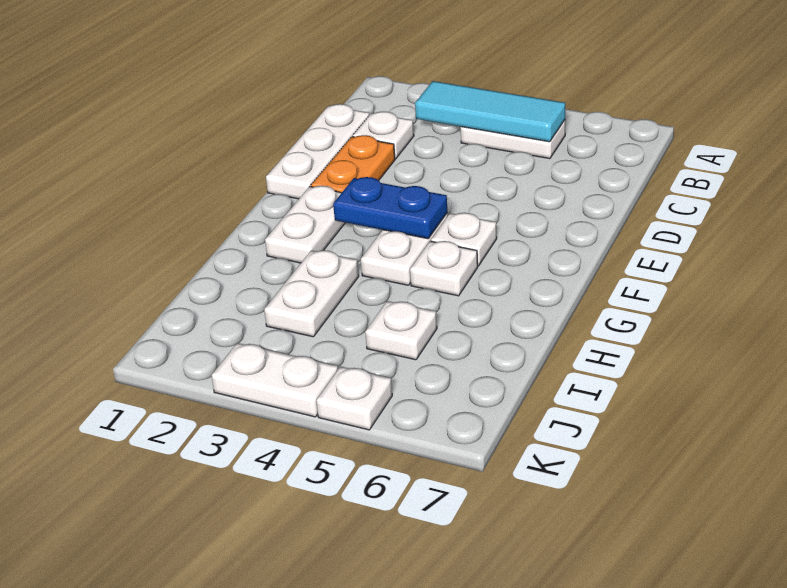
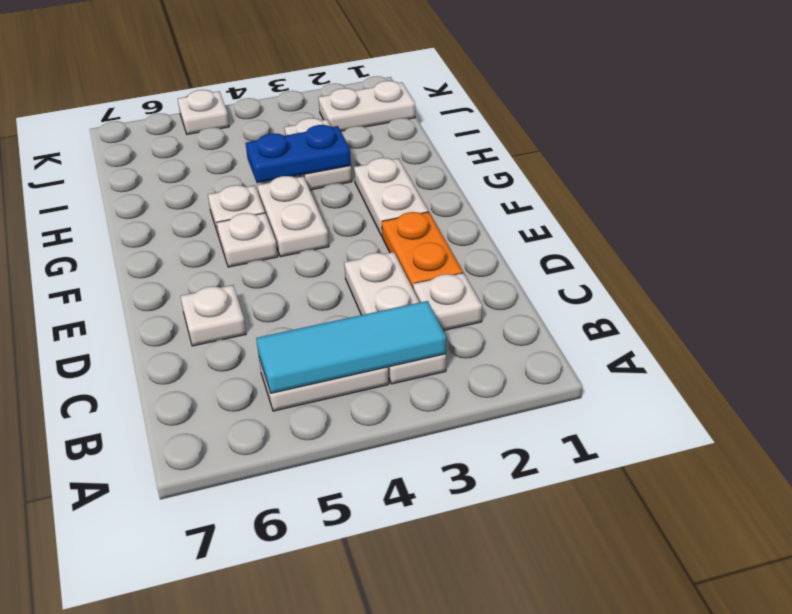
white 1x3 plate [266,104,369,199] -> white 1x3 plate moved to [344,252,446,384]
blue 1x2 plate [333,177,447,239] -> blue 1x2 plate moved to [246,125,351,183]
white 1x1 plate [365,301,437,360] -> white 1x1 plate moved to [181,285,246,346]
white 1x2 plate [212,343,338,417] -> white 1x2 plate moved to [319,81,415,131]

